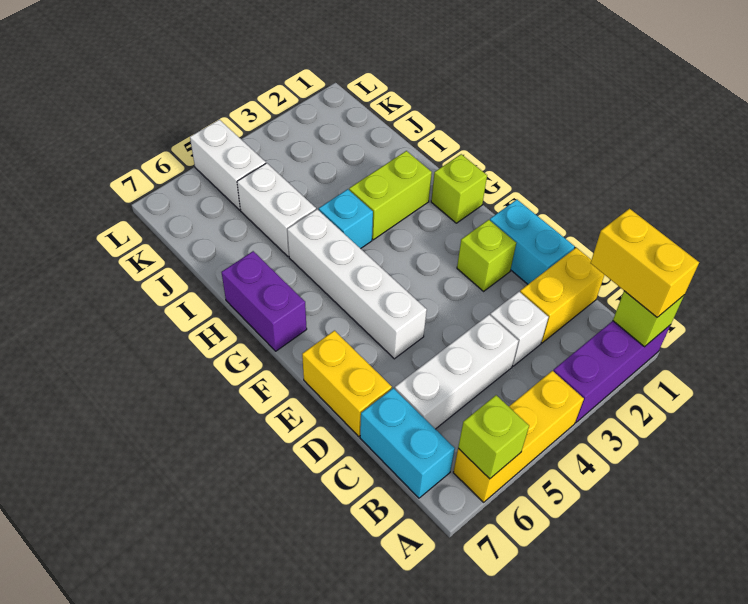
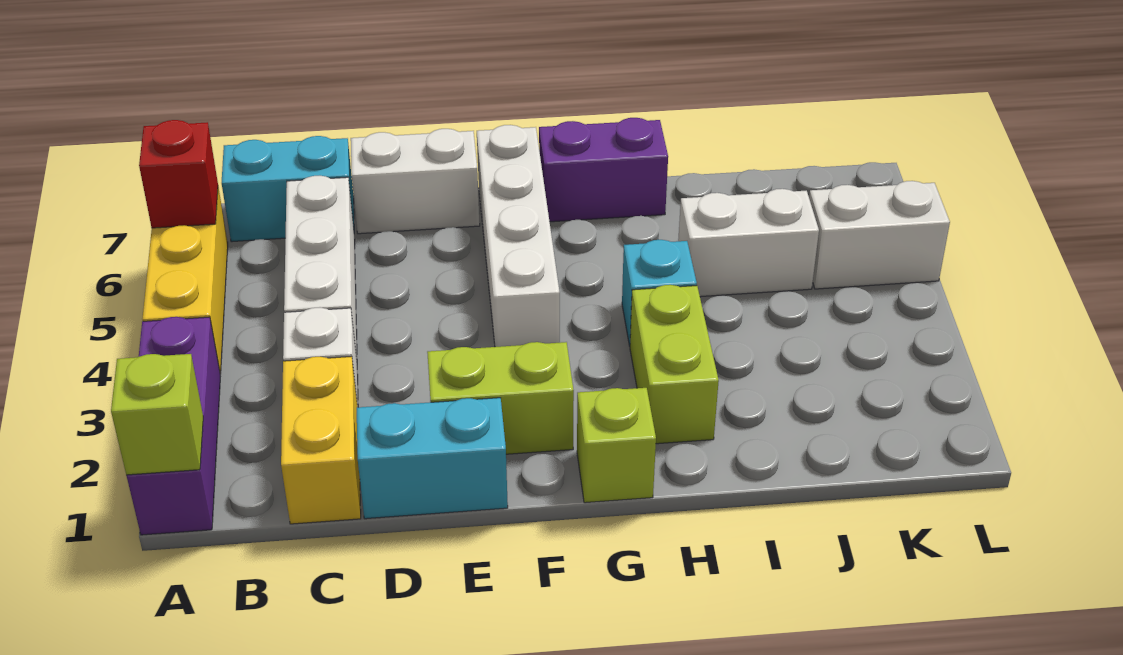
yellow 1x2 brick [591,209,699,317] -> none
lime 1x1 brick [458,395,529,479] -> red 1x1 brick [139,120,218,228]
yellow 1x2 brick [302,331,392,436] -> white 1x2 brick [351,129,480,234]
lime 1x1 brick [457,220,516,291] -> lime 1x2 brick [427,342,574,454]
white 1x4 brick [287,209,427,359] -> white 1x4 brick turned to [477,125,560,347]

